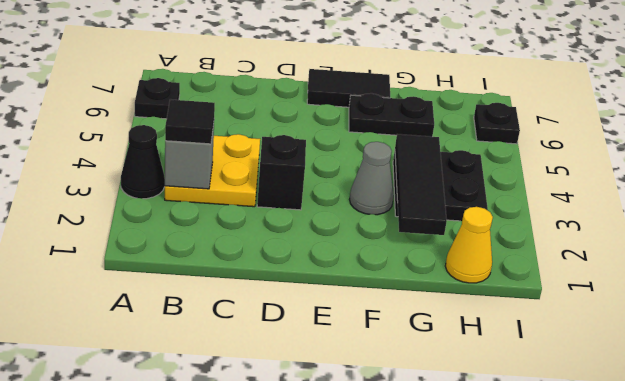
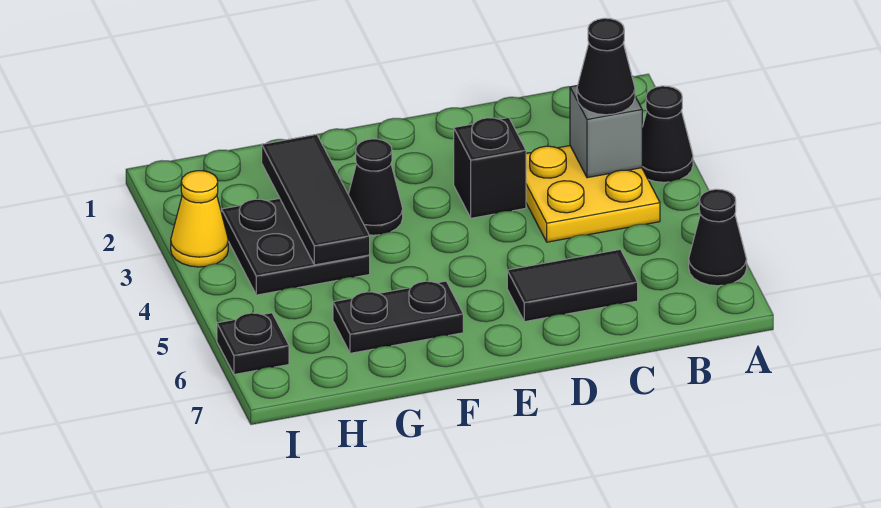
black 1x1 plate [135,78,180,119] -> black 1x1 cone [689,189,747,286]
black 1x1 tile [165,99,215,144] -> black 1x1 cone [577,18,635,115]
black 1x2 tile [307,69,390,107] -> black 1x2 tile moved to [507,249,638,322]
grey 1x1 cone [349,142,394,215] -> black 1x1 cone [348,139,403,235]
yellow 1x1 cone [445,207,493,283] -> yellow 1x1 cone moved to [171,171,228,267]

